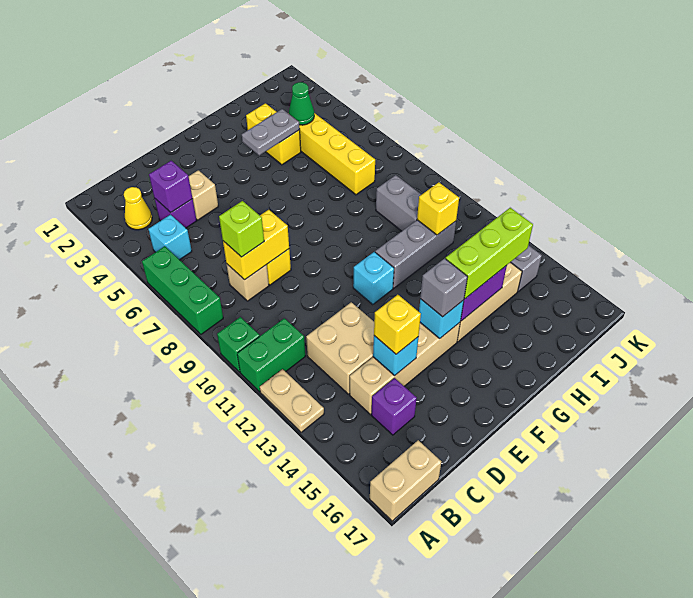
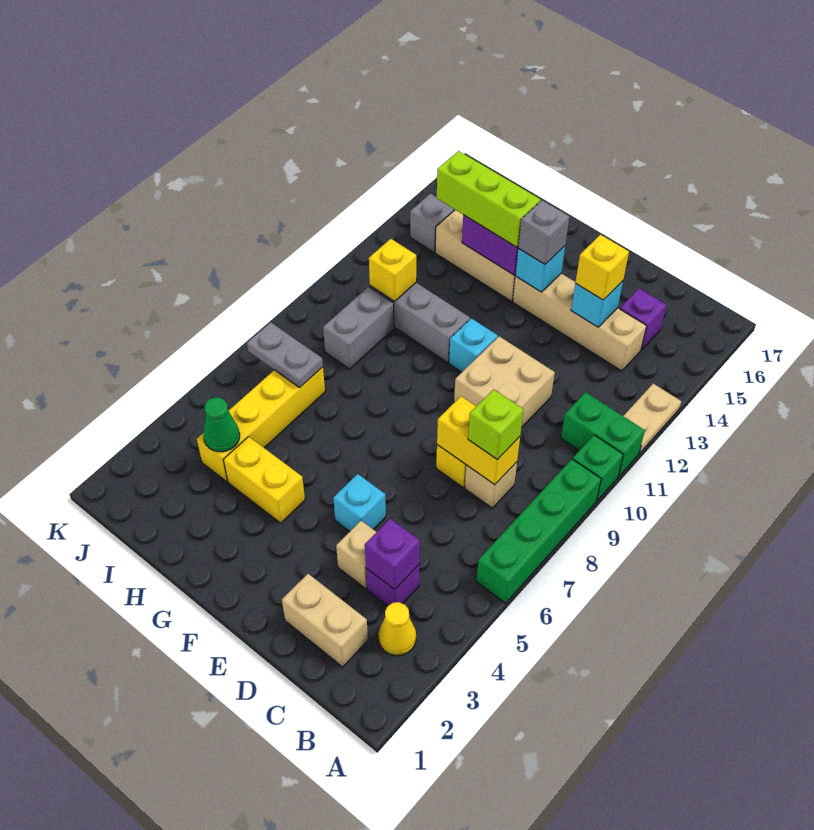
green 1x3 brick [142,246,223,334] -> green 1x4 brick [476,459,601,603]
tan 1x2 brick [370,440,442,521] -> tan 1x2 brick moved to [282,574,368,667]
cyan 1x1 brick [148,215,192,260] -> cyan 1x1 brick moved to [333,474,386,531]
tan 2x2 brick [306,302,374,394] -> tan 2x2 brick moved to [454,336,555,428]
grey 1x2 plate [242,109,300,155] -> grey 1x2 plate moved to [247,322,323,388]
yellow 1x2 brick [246,103,301,165] -> yellow 1x2 brick turned to [224,437,305,523]

